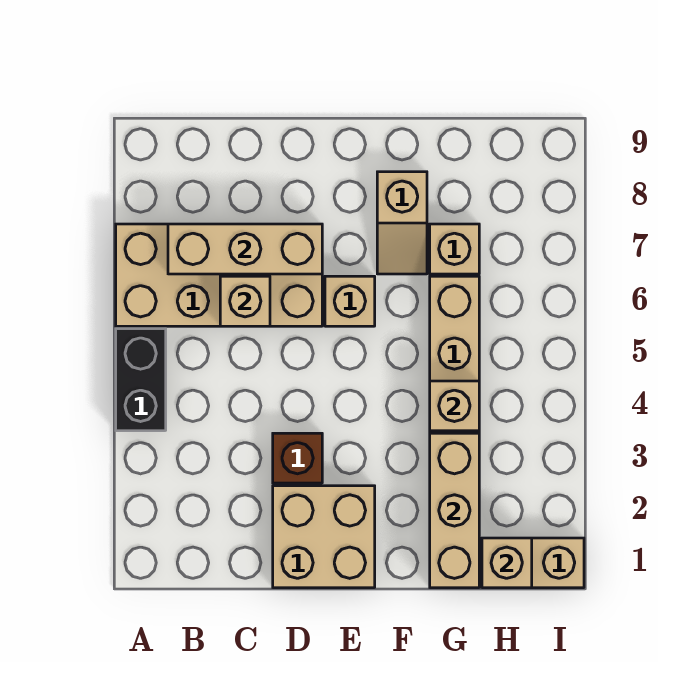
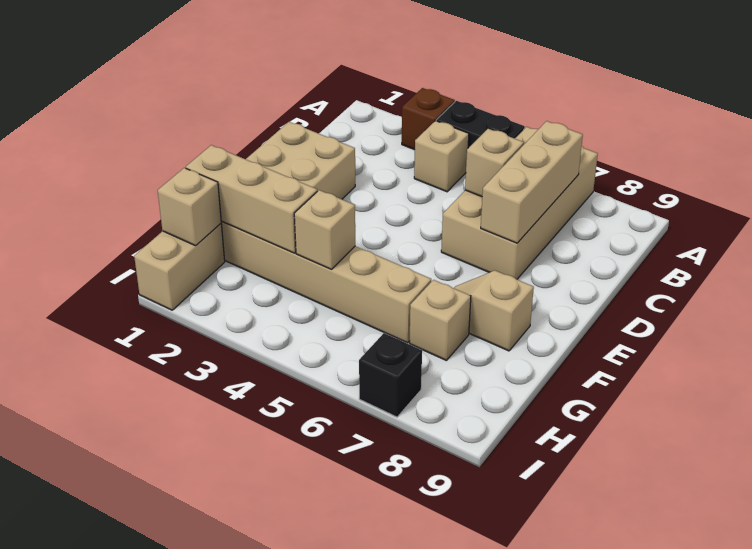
brown 1x1 brick [273,433,322,483] -> brown 1x1 brick moved to [402,88,455,150]
tan 1x1 brick [325,276,375,326] -> tan 1x1 brick moved to [414,121,469,192]
none -> black 1x1 brick [359,333,422,417]

